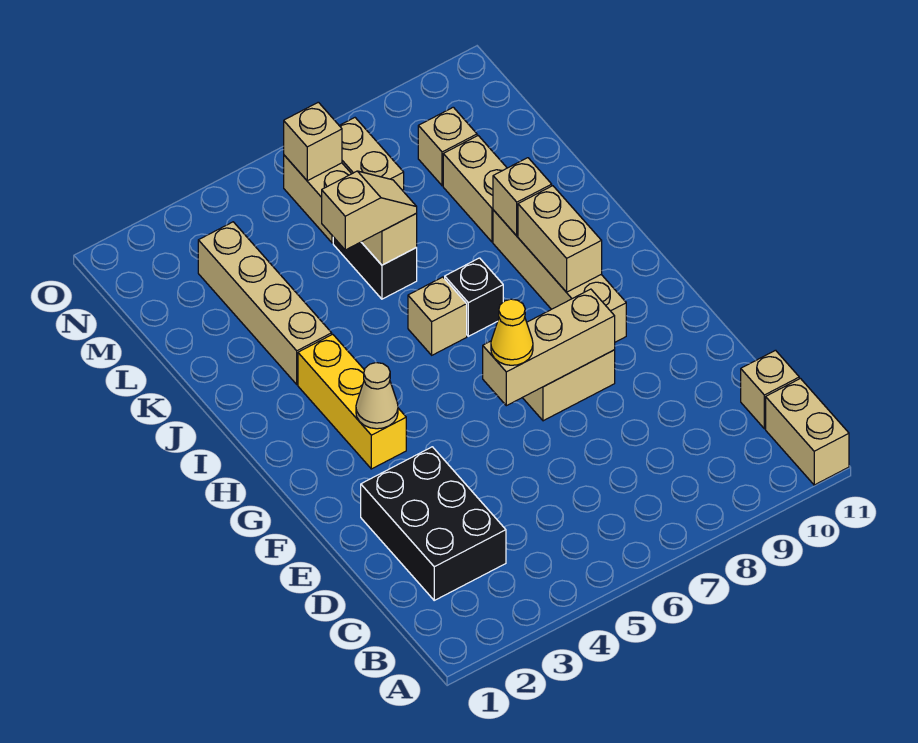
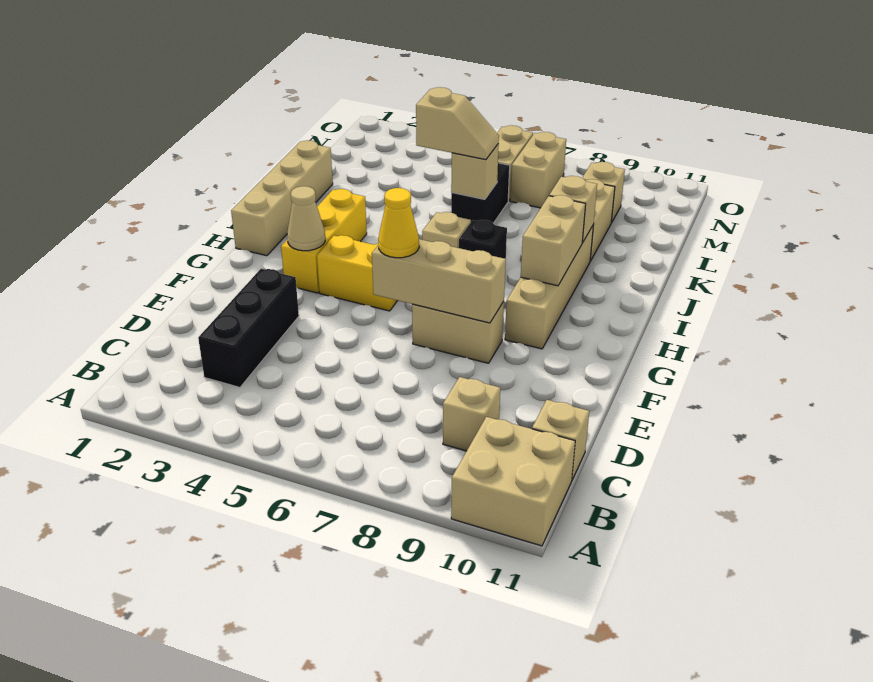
tan 1x2 brick [766,379,849,485] -> tan 2x2 brick [451,417,575,546]
black 2x3 brick [361,447,506,600] -> black 1x3 brick [198,269,299,387]
none -> yellow 1x2 brick [317,235,397,311]
tan 1x4 brick [198,222,332,384] -> tan 1x4 brick moved to [231,140,333,256]
tan 1x1 brick [284,102,342,181] -> tan 1x1 brick moved to [443,377,500,451]

